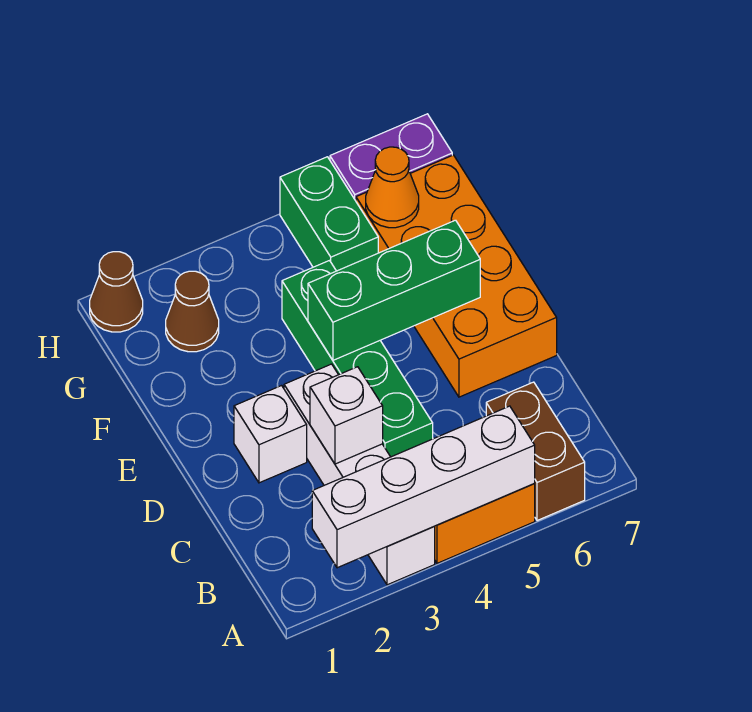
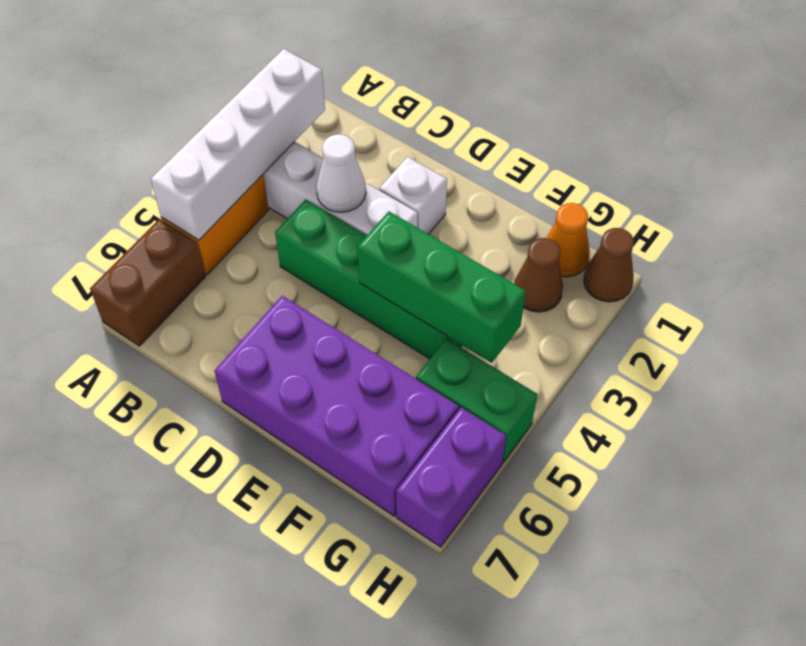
brown 1x2 brick [486,382,585,521] -> brown 1x2 brick turned to [90,219,205,346]
white 1x1 brick [310,367,383,464] -> white 1x1 cone [316,134,366,212]
orange 2x4 brick [356,155,557,397] -> purple 2x4 brick [215,296,459,516]
green 1x3 brick [308,220,480,360] -> green 1x3 brick turned to [357,211,526,363]
orange 1x1 cone [366,147,419,228] -> orange 1x1 cone moved to [547,203,590,277]

